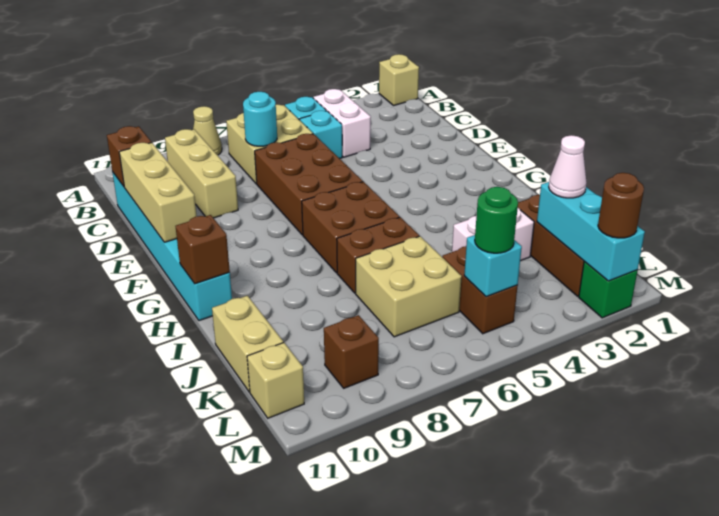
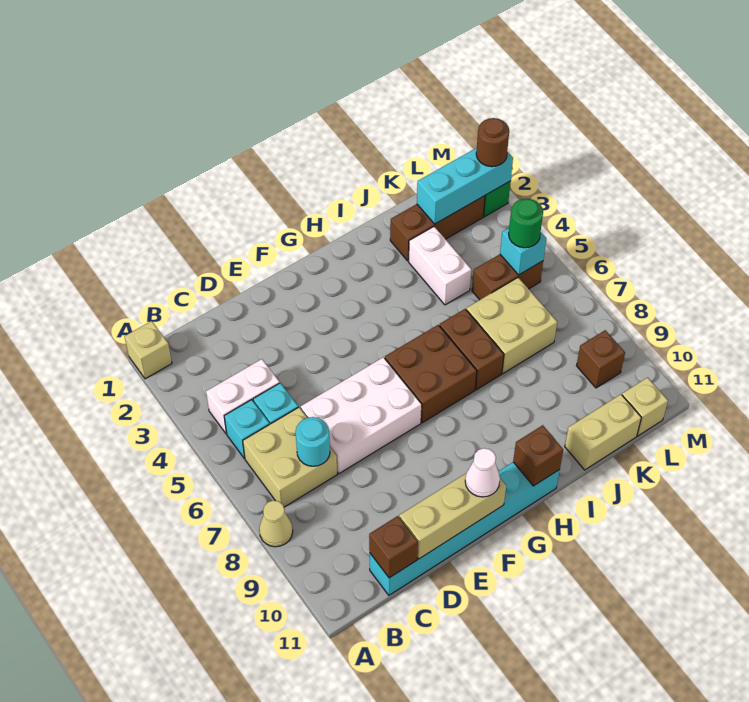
tan 1x3 brick [165,129,238,218] -> none
brown 2x3 brick [255,134,363,235] -> white 2x3 brick [301,357,422,474]
white 1x1 cone [549,135,587,198] -> white 1x1 cone moved to [465,448,500,497]

